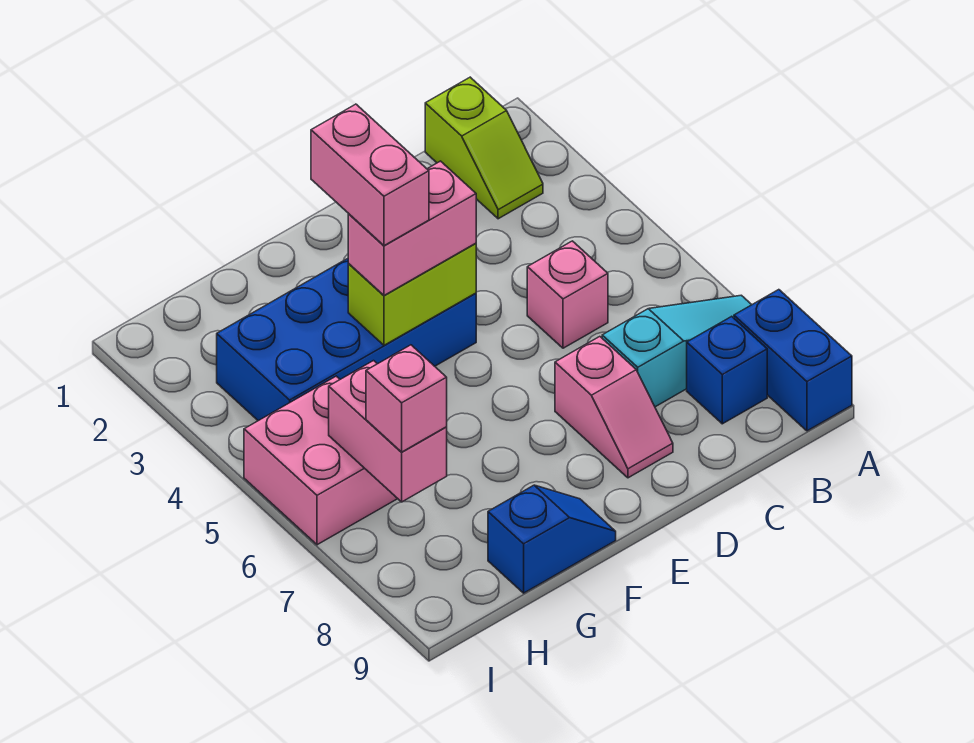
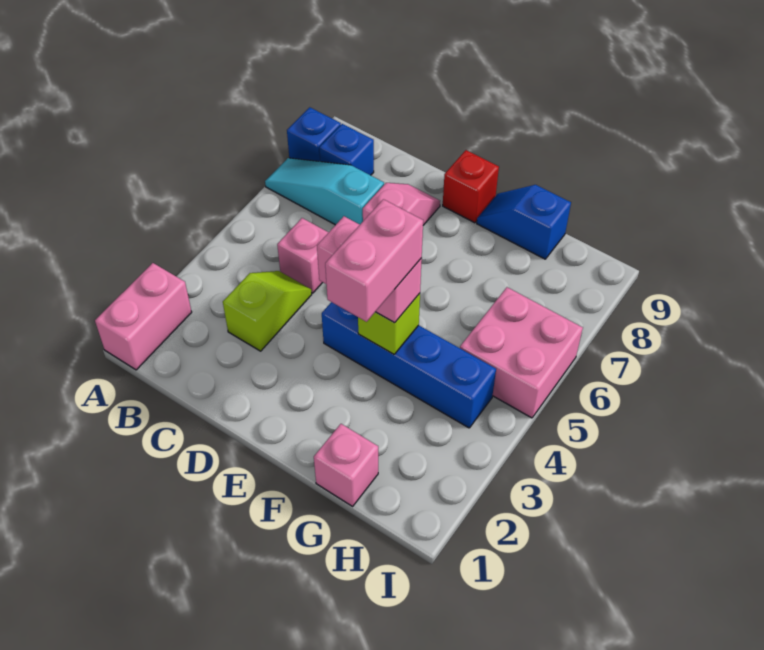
blue 1x2 brick [734,290,852,431] -> blue 1x1 brick [287,107,341,161]
lime 1x2 slope [425,77,543,219] -> lime 1x2 slope moved to [223,271,312,351]
blue 2x4 brick [217,259,476,421] -> blue 1x4 brick [322,302,496,428]
lime 1x2 brick [348,243,476,345] -> lime 1x1 brick [358,293,420,354]
none -> red 1x1 brick [443,150,499,223]
pink 1x2 brick [329,361,447,502] -> pink 1x2 brick moved to [95,263,192,370]
pink 1x1 brick [366,345,447,452] -> pink 1x1 brick moved to [314,424,378,506]

